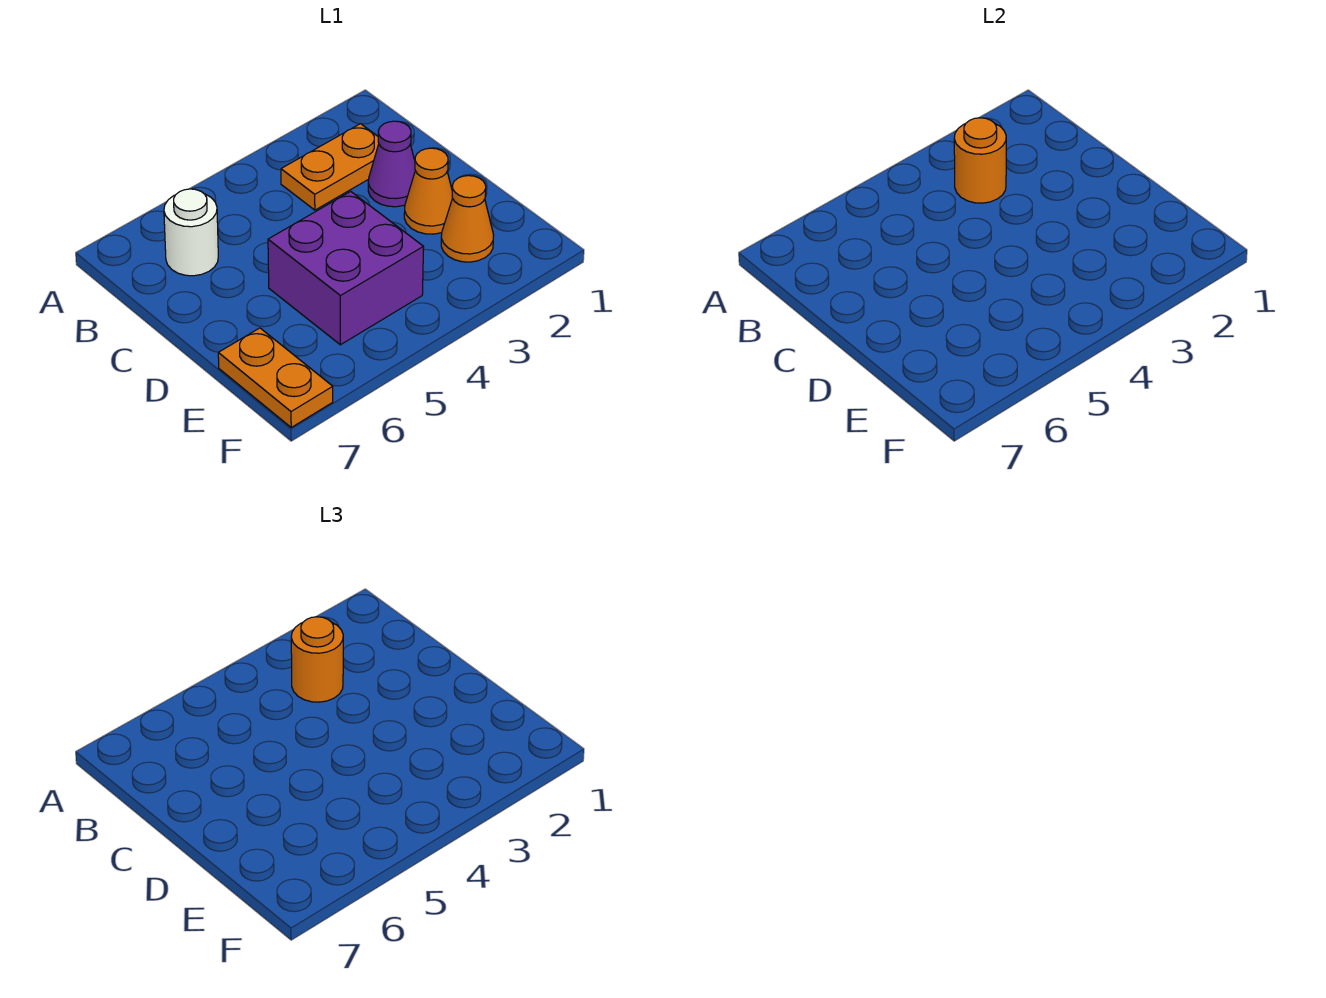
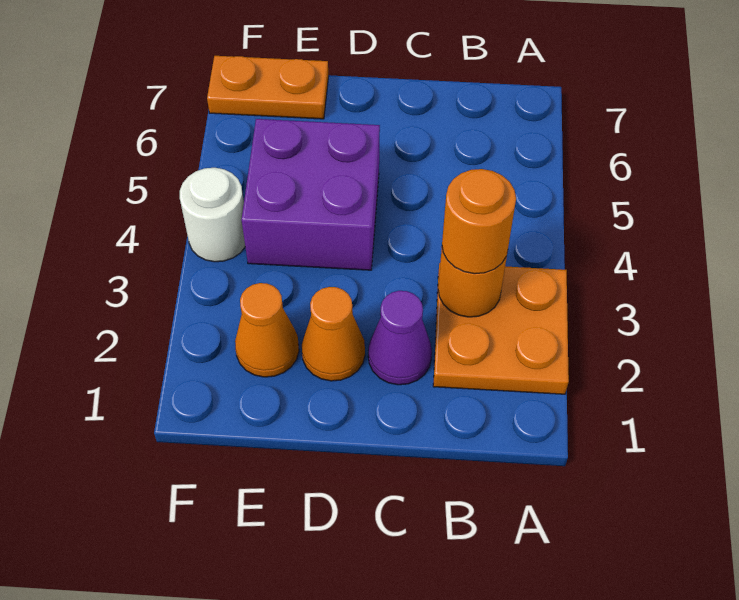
orange 1x2 plate [281,124,379,210] -> orange 2x2 plate [433,263,569,394]
white 1x1 round brick [164,189,218,276] -> white 1x1 round brick moved to [180,168,245,262]

